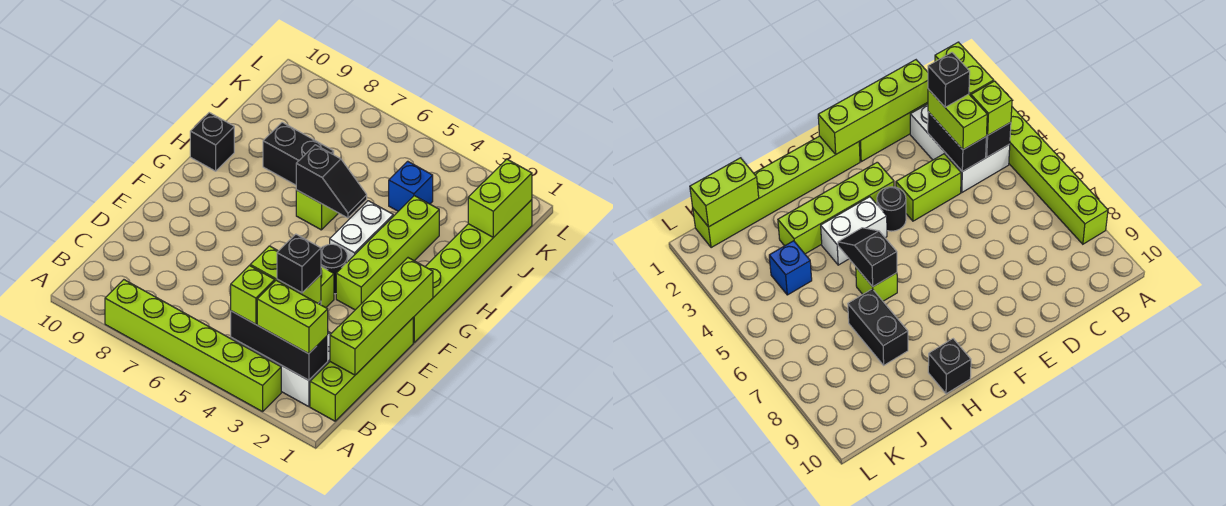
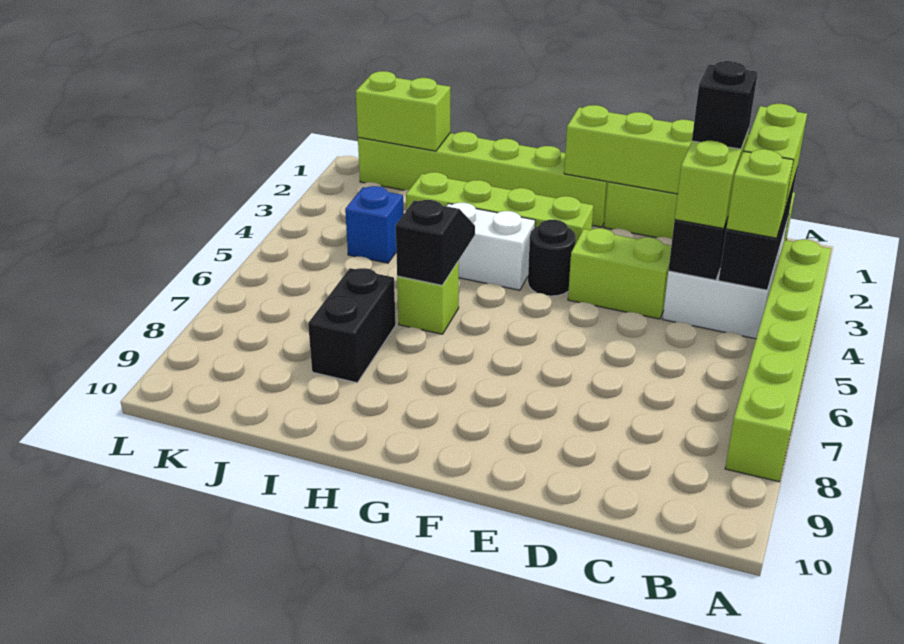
black 1x1 brick [190,113,234,171] -> none

